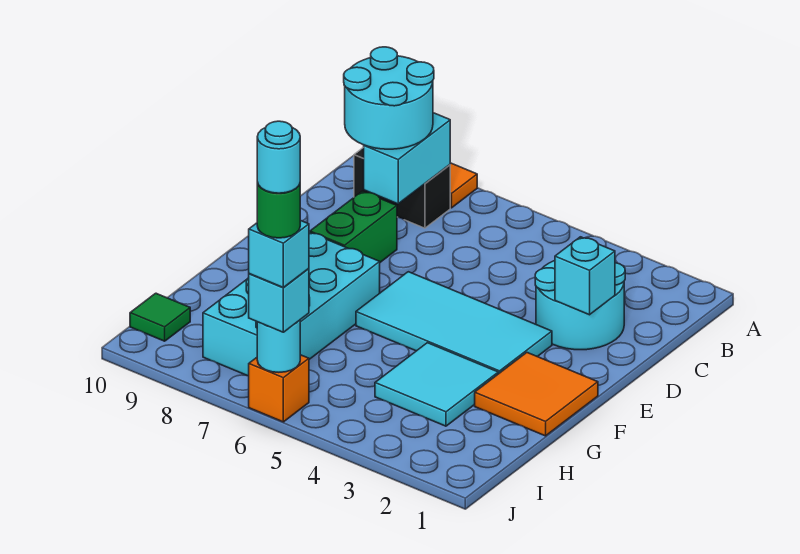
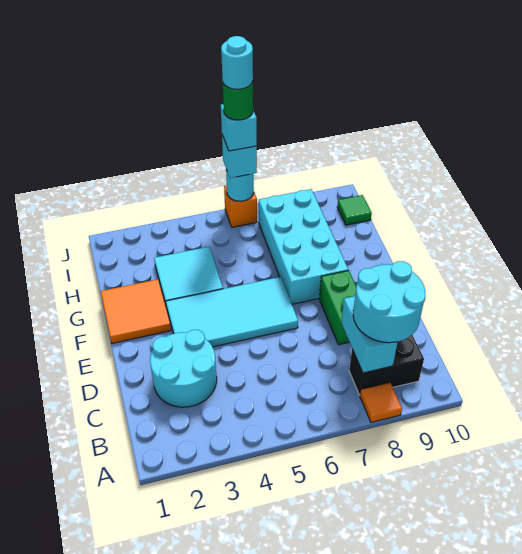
cyan 1x1 brick [555,237,615,315] -> none

